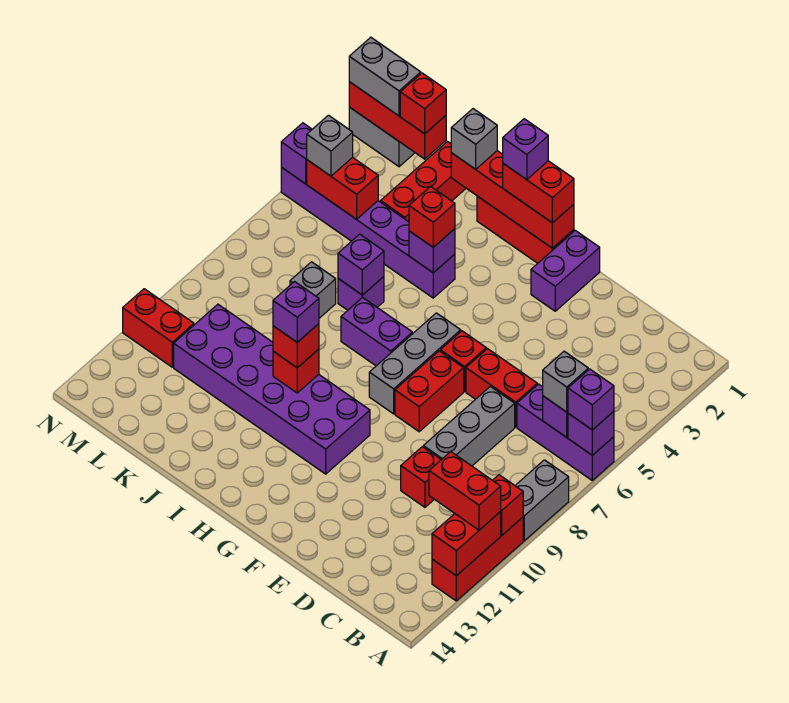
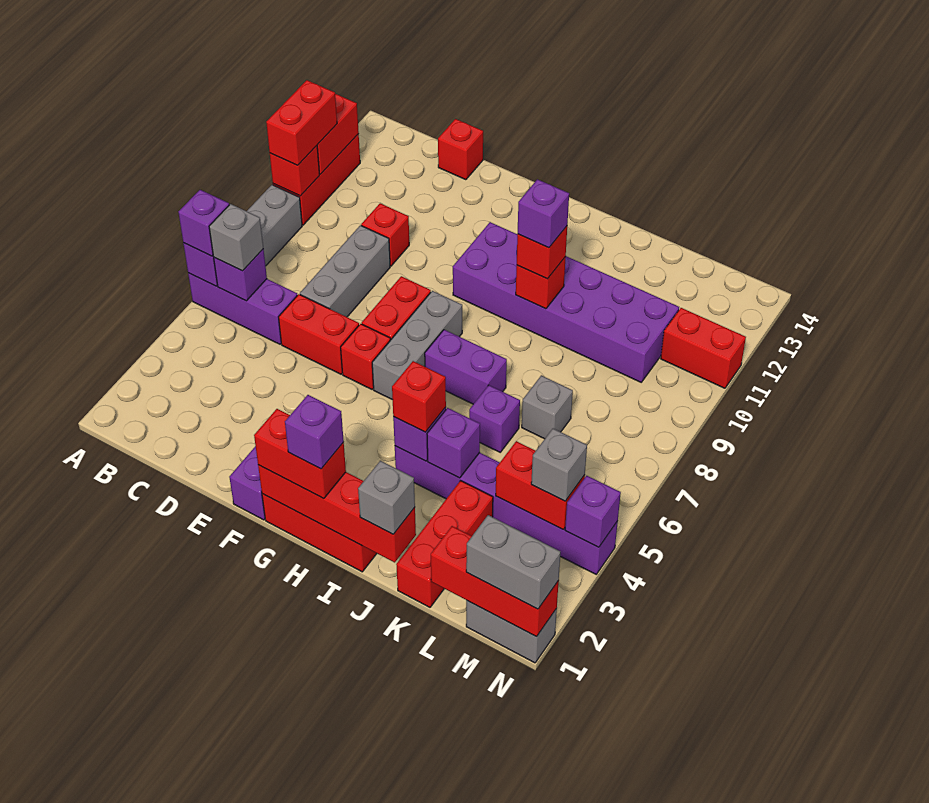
red 1x2 brick [429,452,501,530] -> red 1x2 brick turned to [266,80,337,165]
purple 1x1 brick [338,234,384,295] -> purple 1x1 brick moved to [427,408,480,478]
red 1x1 brick [400,73,446,134] -> red 1x1 brick moved to [438,119,483,180]

